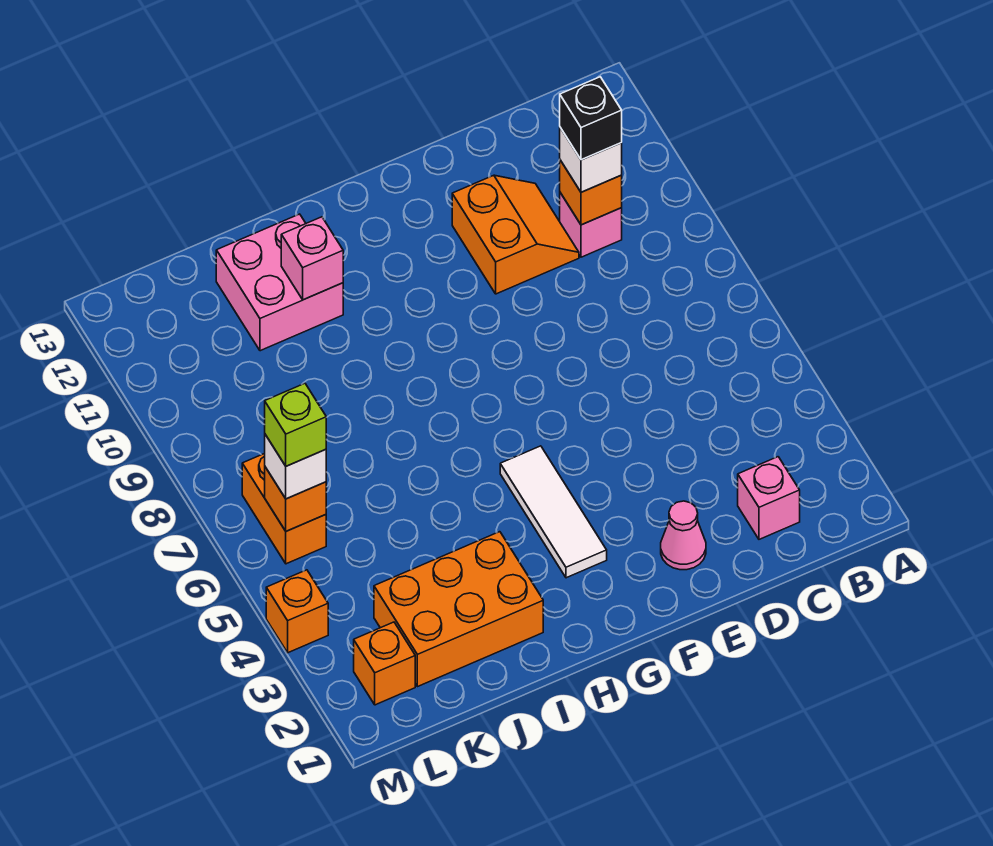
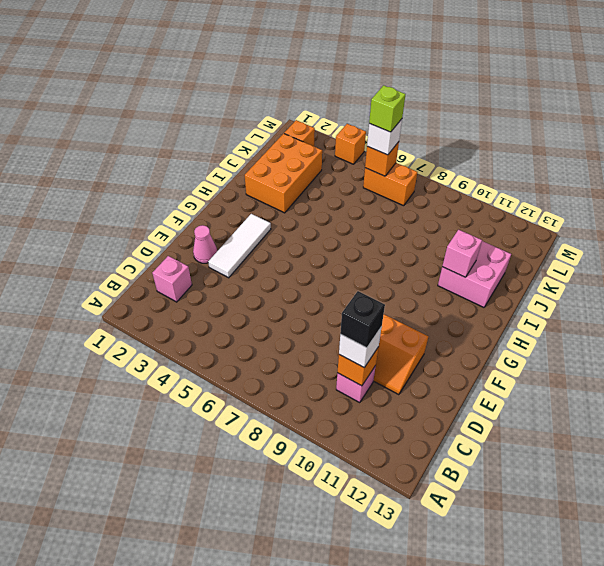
white 1x3 tile [500,446,607,578] -> white 1x3 tile turned to [208,214,271,278]

